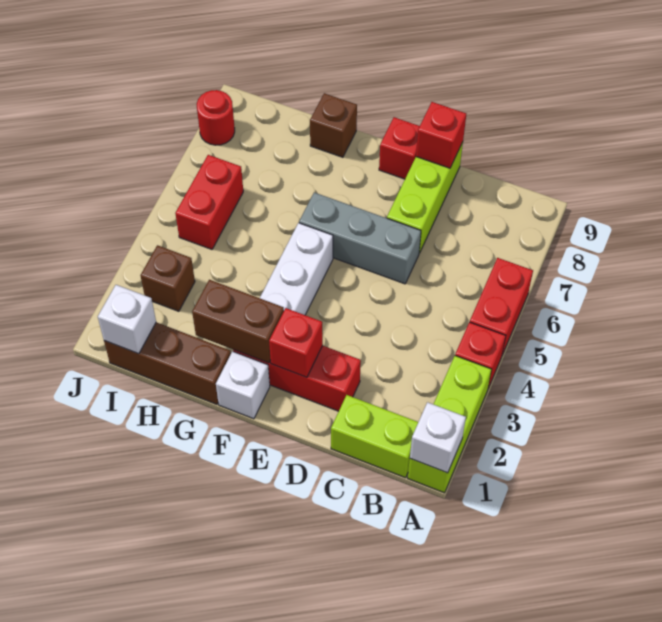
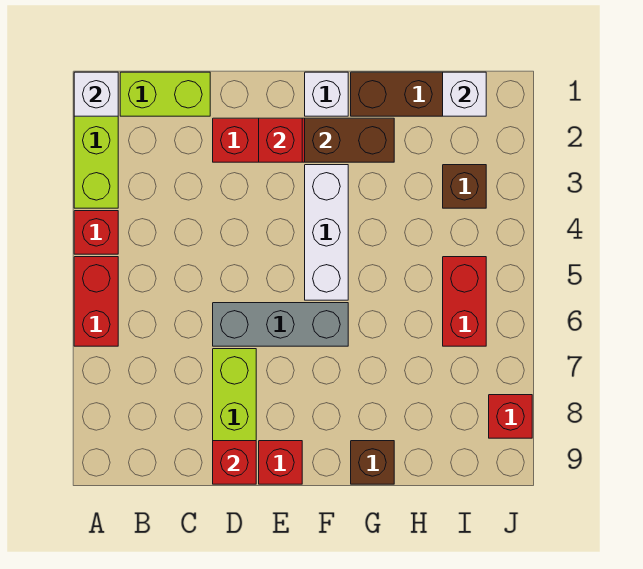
red 1x1 round brick [197,90,235,145] -> red 1x1 brick [489,395,532,438]

